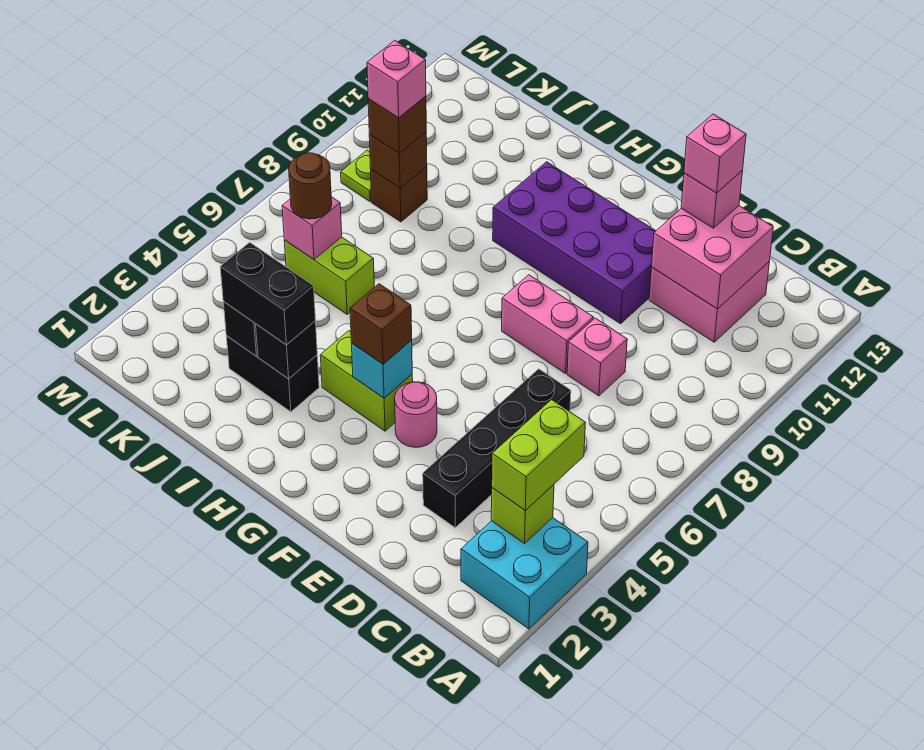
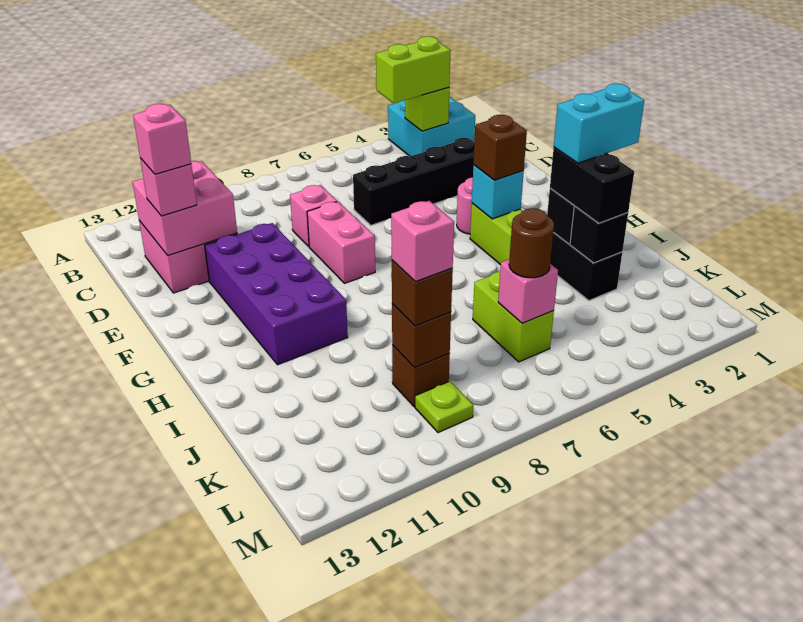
none -> cyan 1x2 brick [554,84,644,163]

